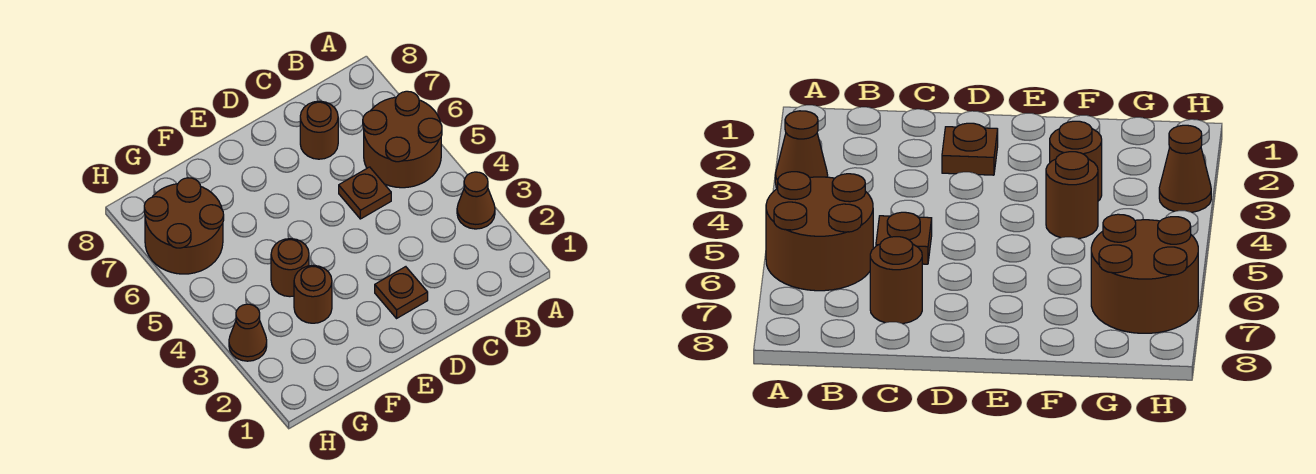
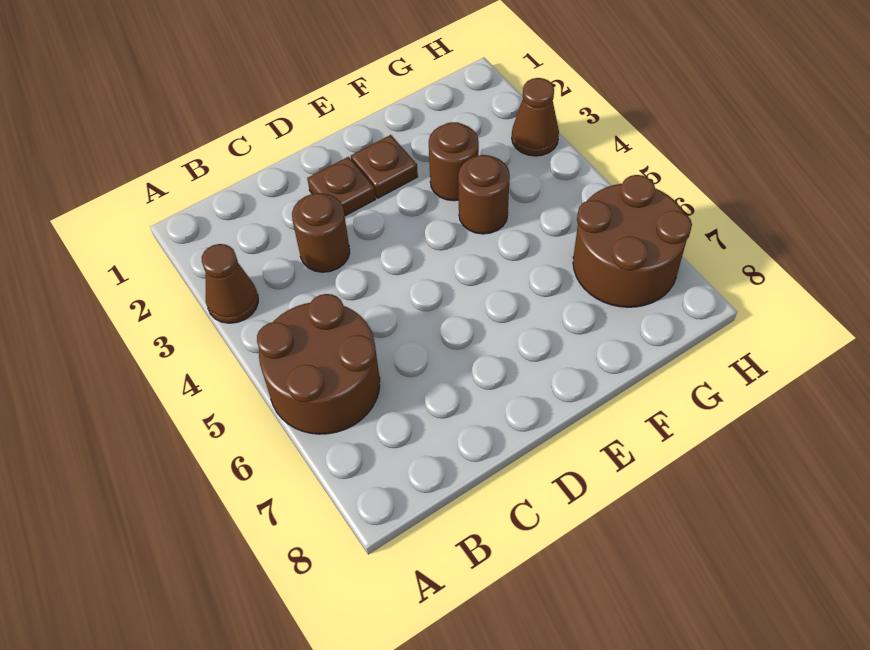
brown 1x1 plate [339,167,391,219] -> brown 1x1 plate moved to [351,135,418,198]
brown 1x1 round brick [300,101,338,159] -> brown 1x1 round brick moved to [292,193,350,272]

